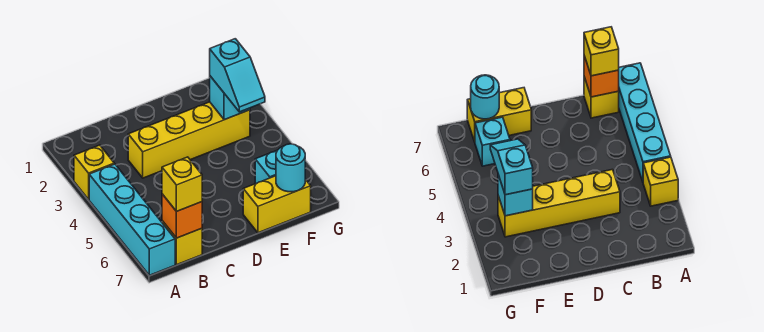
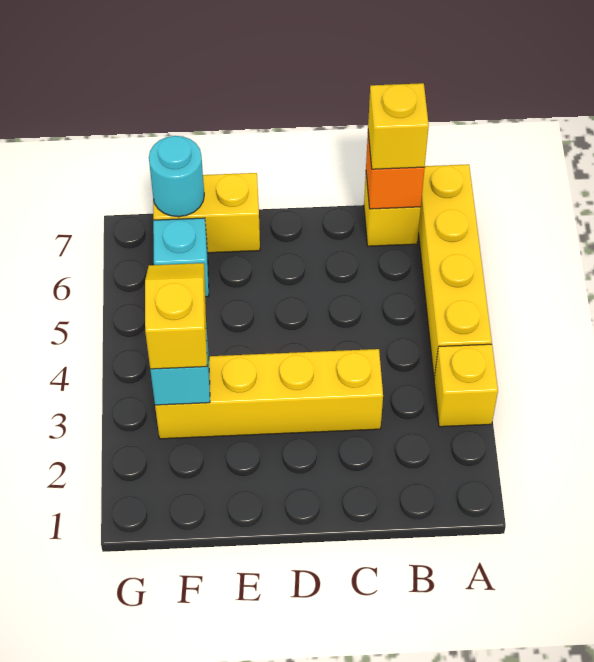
cyan 1x4 brick [89,164,175,275] -> yellow 1x4 brick [418,164,492,378]
cyan 1x2 slope [210,39,265,112] -> yellow 1x2 slope [145,263,207,369]

